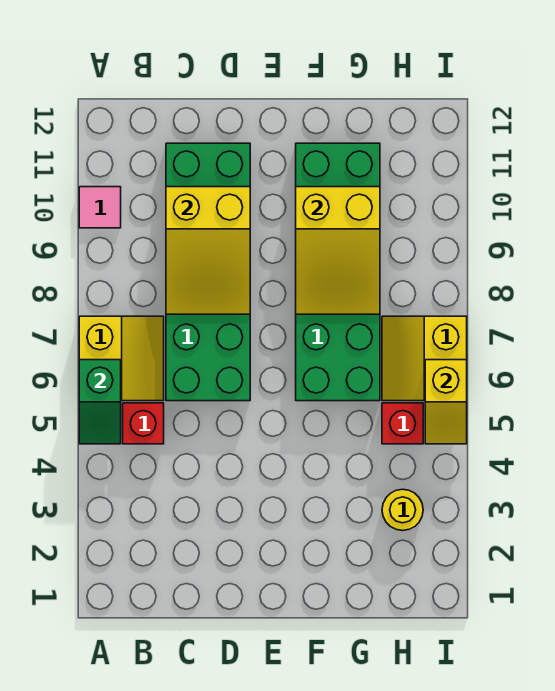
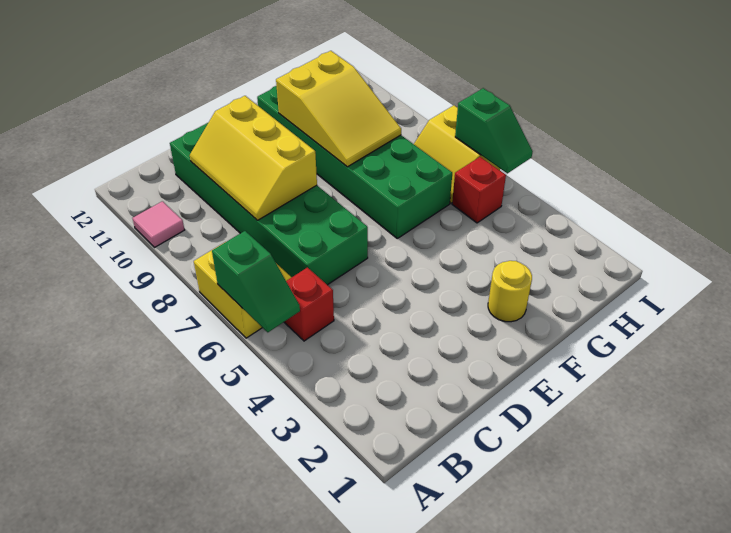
yellow 2x3 slope [166,187,250,314] -> yellow 2x3 slope turned to [190,96,317,220]
yellow 1x1 round brick [382,489,423,531] -> yellow 1x1 round brick moved to [488,261,532,322]
yellow 1x2 slope [425,360,467,444] -> green 1x2 slope [455,88,533,173]

